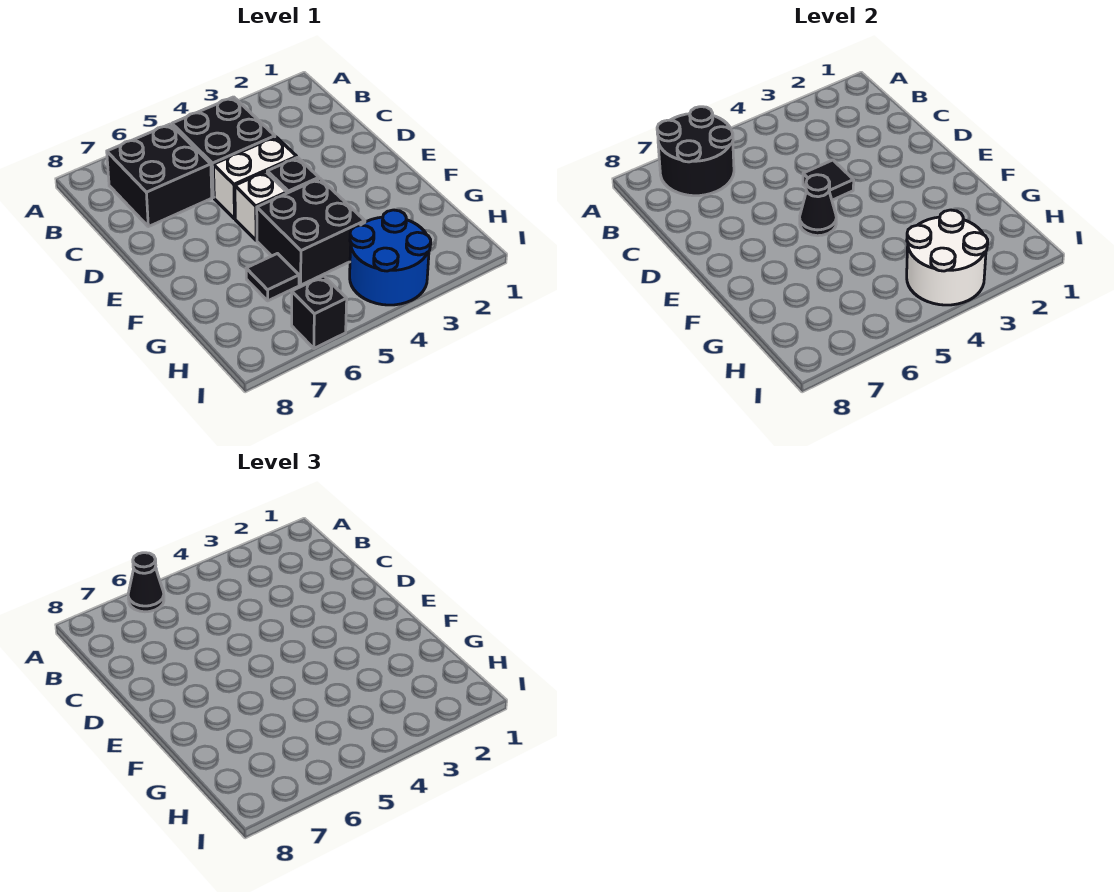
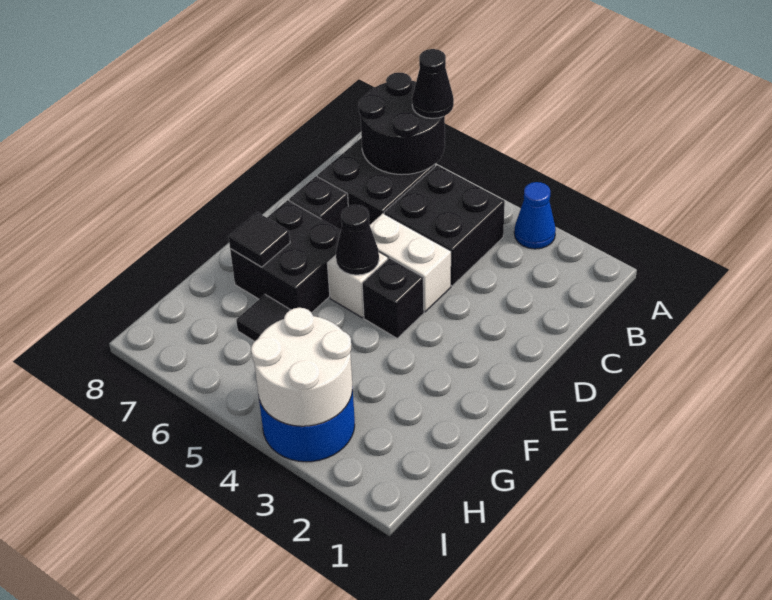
none -> blue 1x1 cone [514,182,556,249]
black 1x1 tile [803,160,854,200] -> black 1x1 tile moved to [228,212,290,267]
black 2x2 brick [257,179,365,285] -> black 2x2 brick moved to [230,200,341,313]
black 1x1 brick [292,276,347,348] -> black 1x1 brick moved to [289,176,348,230]

